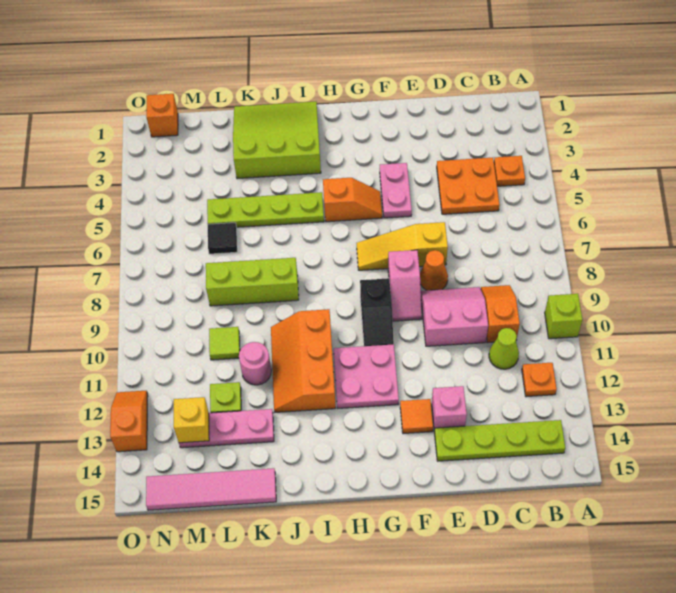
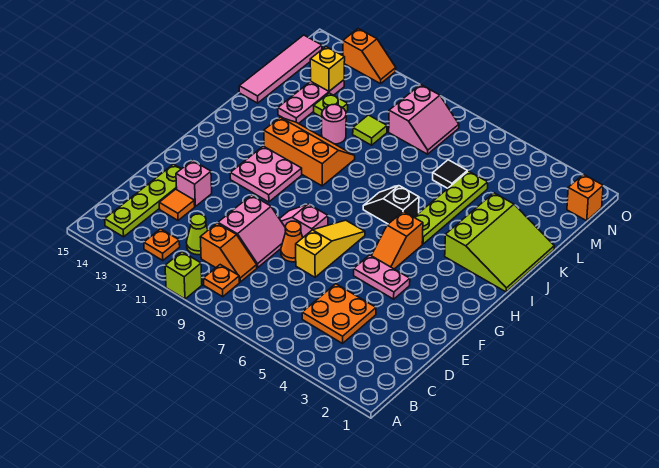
orange 1x1 plate [494,156,525,186] -> orange 1x1 plate moved to [203,265,239,297]
orange 1x1 tile [400,399,433,434] -> orange 1x1 tile moved to [159,189,195,220]
black 1x2 slope [360,278,394,346] -> black 1x2 slope moved to [363,186,419,224]
lime 1x3 brick [206,258,299,306] -> none
none -> pink 2x2 slope [389,85,459,154]

